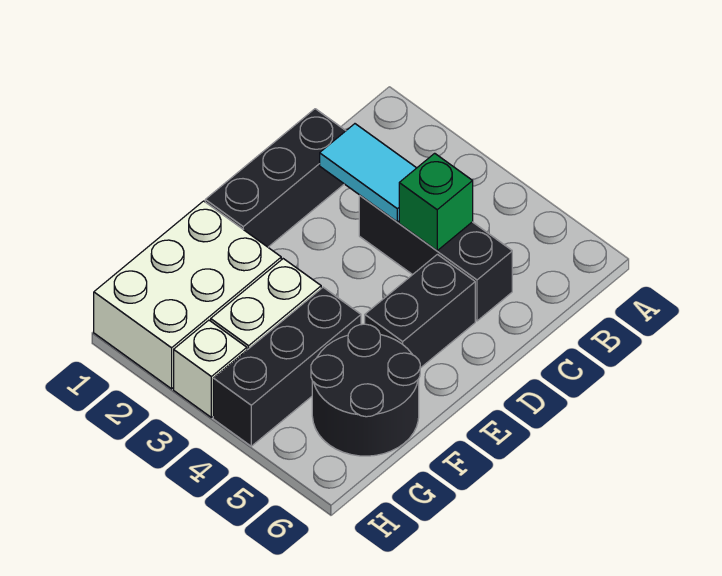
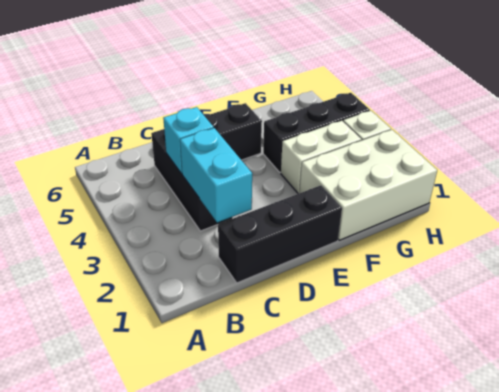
cyan 1x2 tile [320,124,416,222] -> cyan 1x2 brick [180,128,252,222]
green 1x1 brick [399,153,473,251] -> cyan 1x1 brick [163,107,214,174]
black 2x2 round brick [311,324,420,456] -> none

